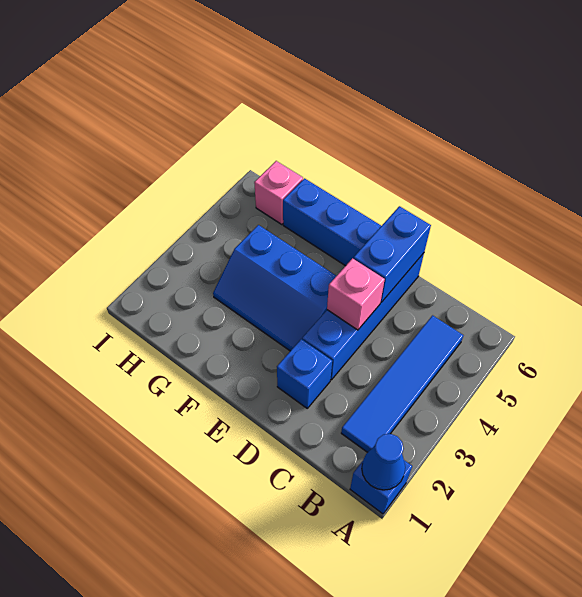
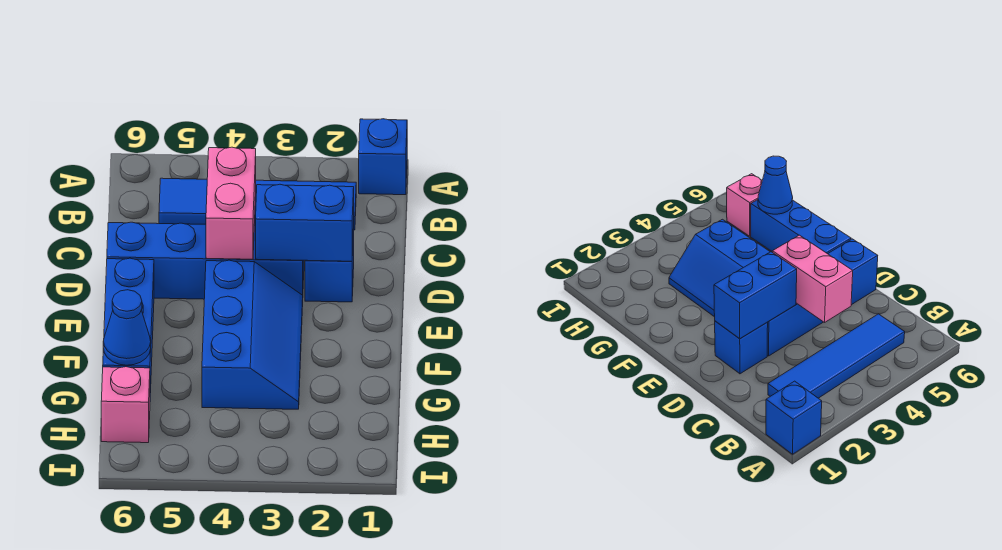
blue 1x1 cone [362,434,405,490] -> blue 1x1 cone moved to [103,290,151,365]
pink 1x1 brick [327,258,385,330] -> pink 1x2 brick [206,147,256,259]
blue 1x2 brick [353,206,431,302] -> blue 1x2 brick moved to [256,184,354,261]

